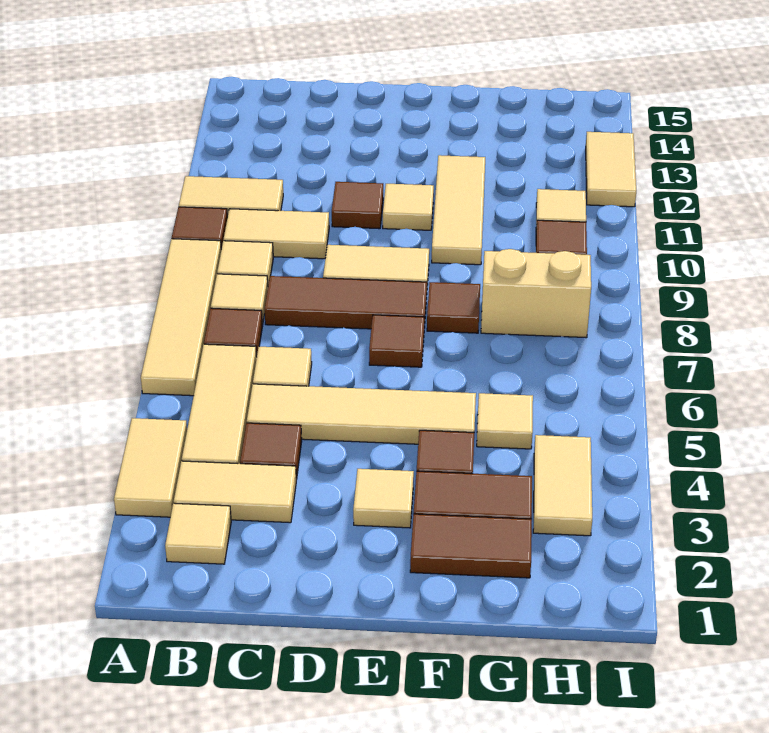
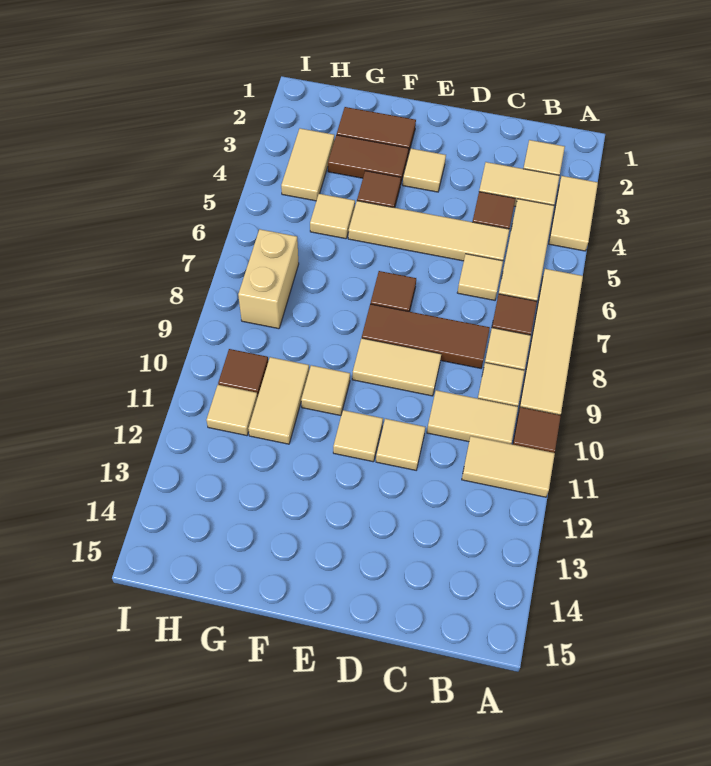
brown 1x1 tile [332,182,383,229] -> tan 1x1 tile [376,419,425,470]
brown 1x1 tile [427,282,480,333] -> none
tan 1x3 tile [432,155,485,265] -> tan 1x1 tile [301,365,350,416]
tan 1x2 brick [481,249,591,338] -> tan 1x2 brick turned to [238,229,299,329]
tan 1x2 tile [586,132,636,207] -> tan 1x2 tile moved to [248,357,309,444]

